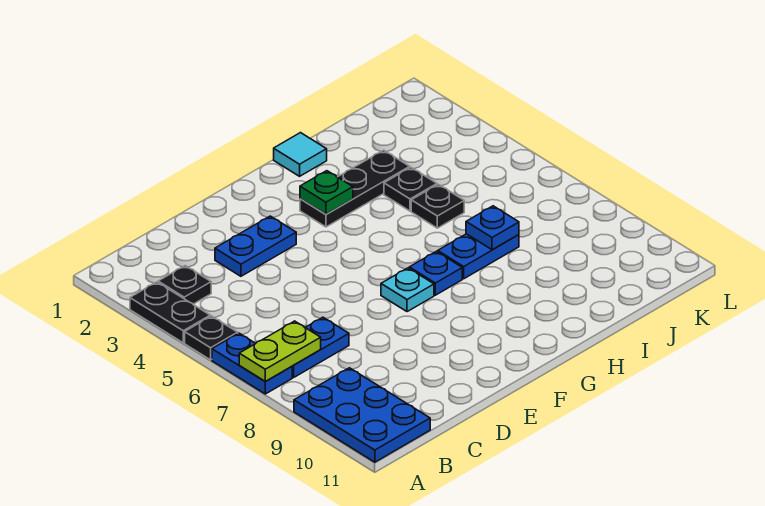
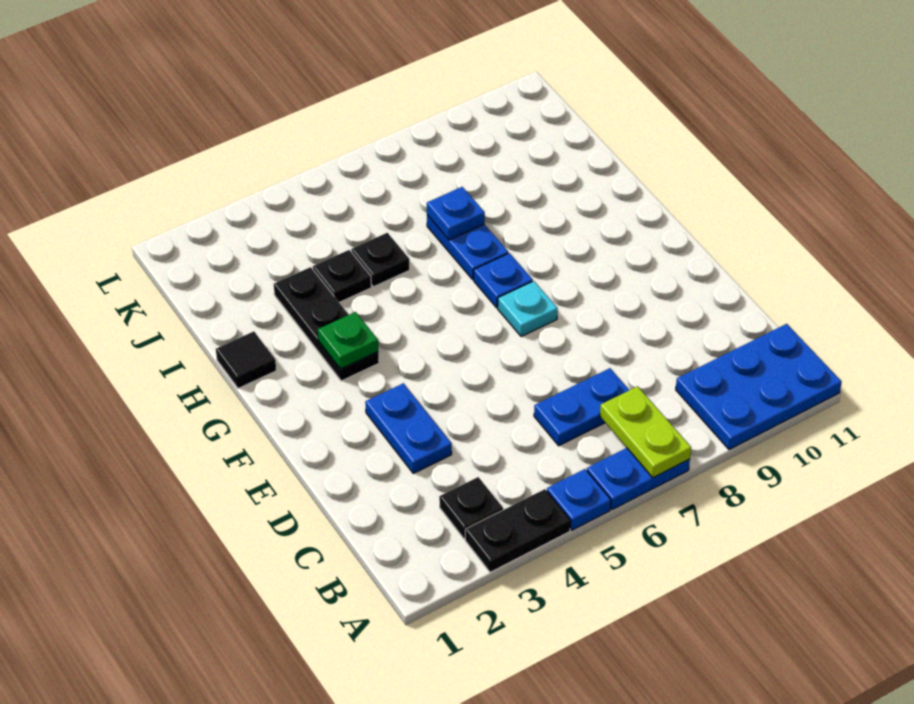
black 1x1 plate [185,316,238,360] -> blue 1x1 plate [547,469,611,530]
blue 1x2 plate [292,317,349,377] -> blue 1x2 plate turned to [534,368,629,446]
cyan 1x1 tile [274,133,327,176] -> black 1x1 tile [216,331,276,388]

